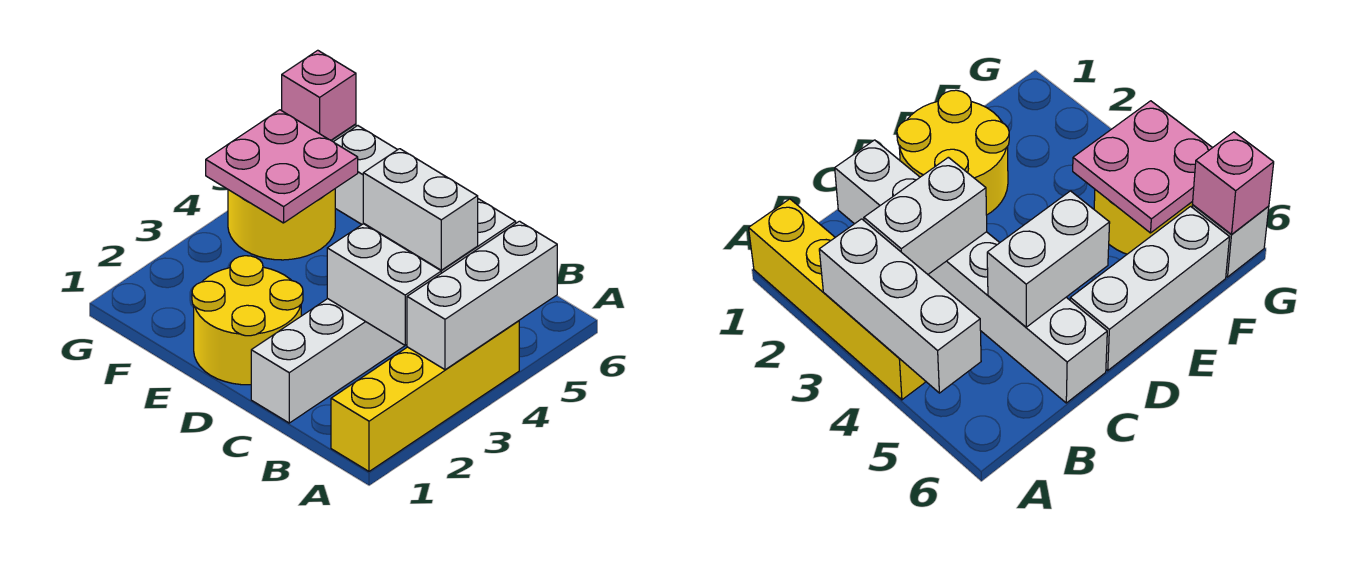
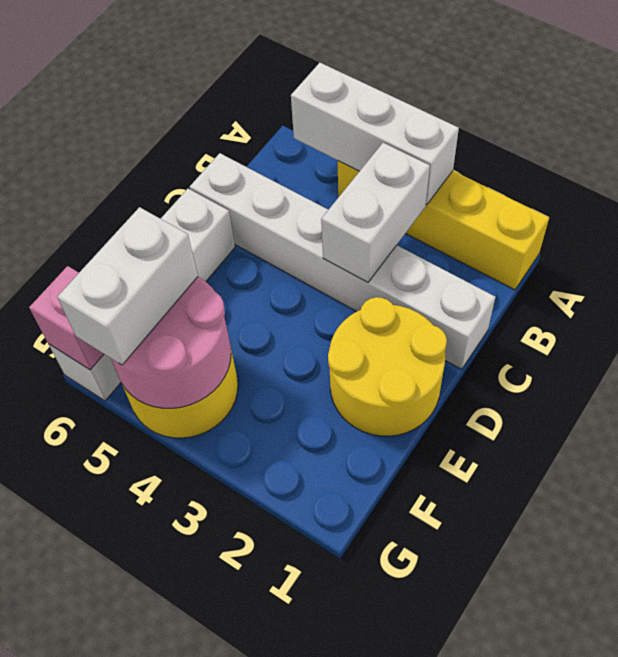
white 1x2 brick [363,149,478,270] -> white 1x2 brick moved to [57,207,198,365]
pink 2x2 plate [206,110,358,223] -> pink 2x2 round brick [111,277,231,408]

